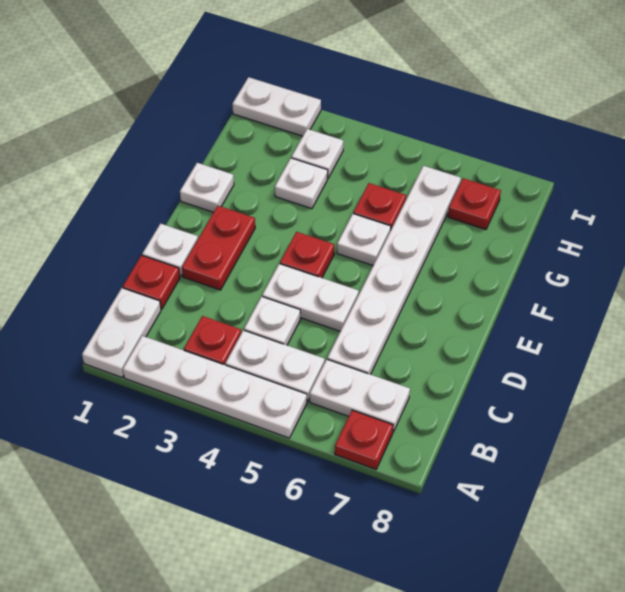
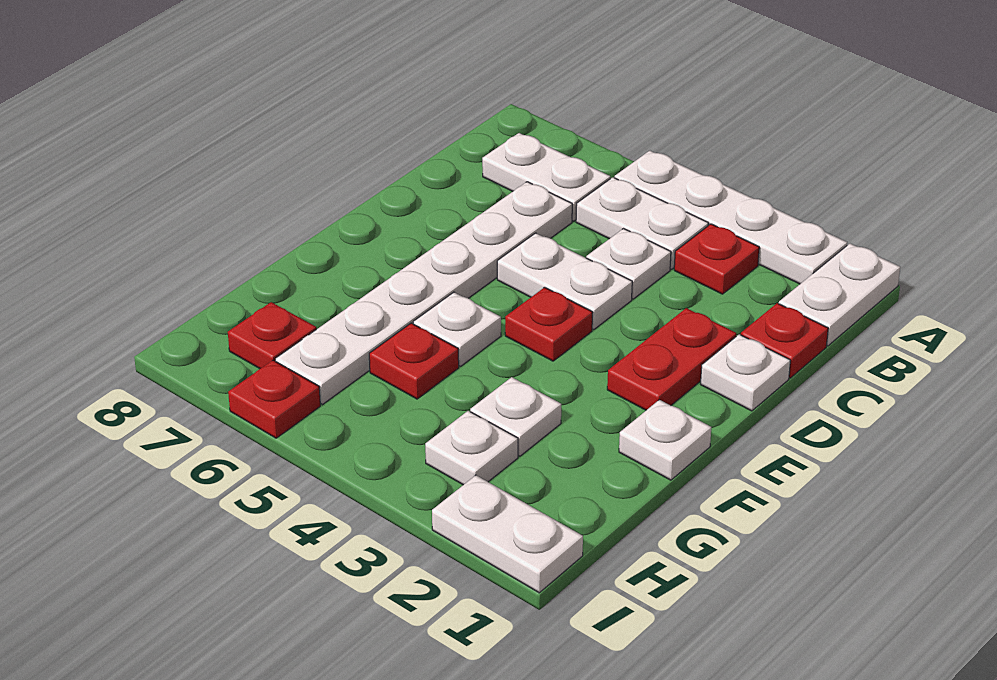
red 1x1 plate [335,410,393,469] -> red 1x1 plate moved to [228,360,320,438]

